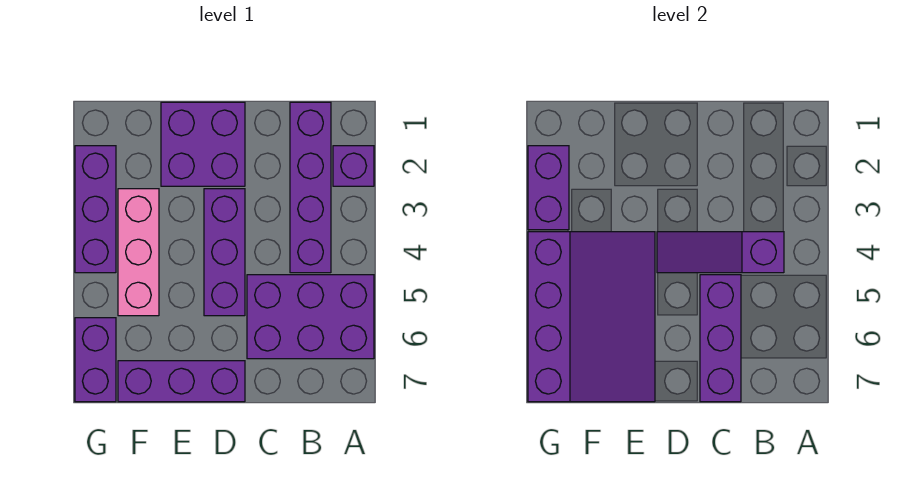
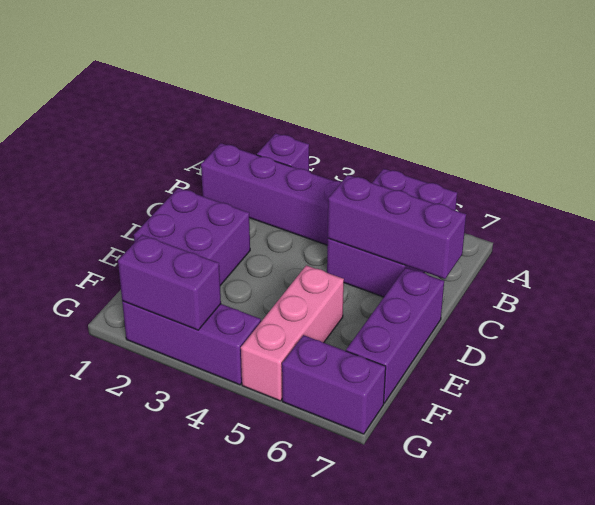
purple 1x3 slope [657,232,784,273] -> none
purple 1x3 brick [204,189,245,316] -> none
purple 3x4 slope [528,232,655,402] -> none
pink 1x3 brick [118,189,159,316] -> pink 1x3 brick turned to [241,265,344,401]

